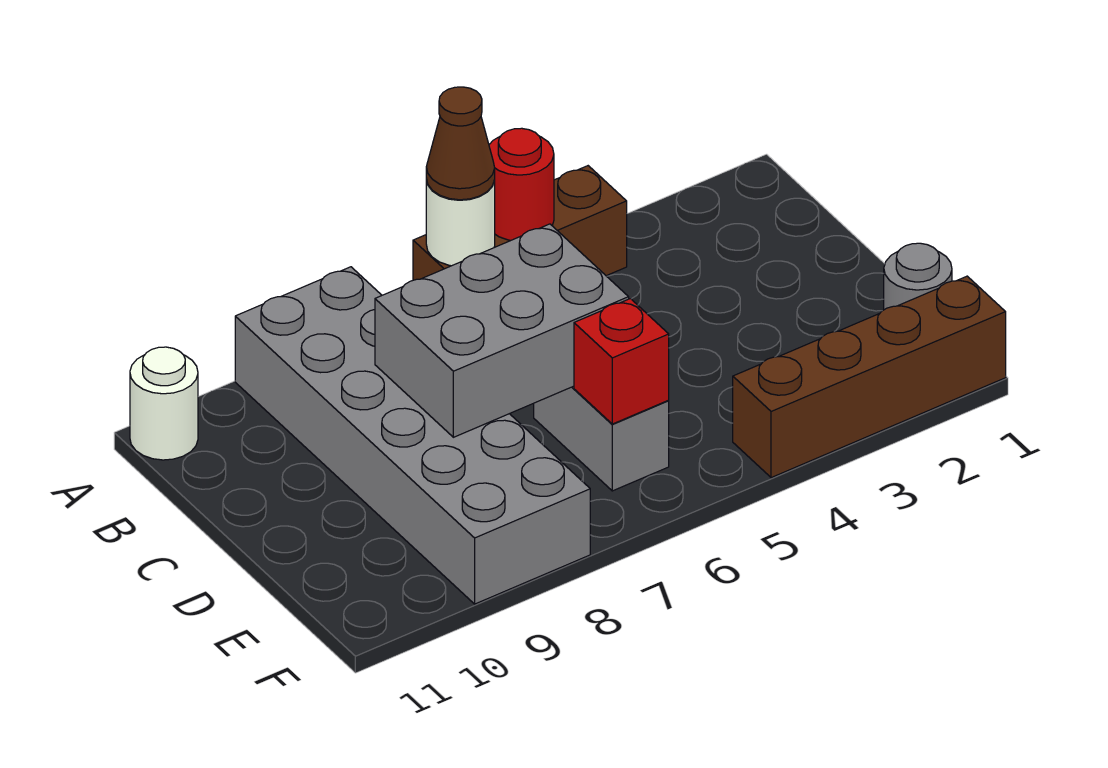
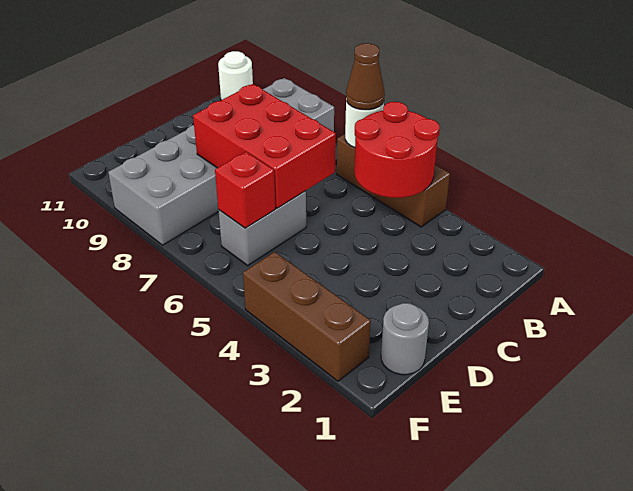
red 1x1 round brick [489,128,554,240] -> red 2x2 round brick [354,102,440,198]
grey 2x3 brick [375,224,629,437] -> red 2x3 brick [193,84,336,208]
brown 1x4 brick [733,276,1006,478] -> brown 1x3 brick [243,252,371,381]

